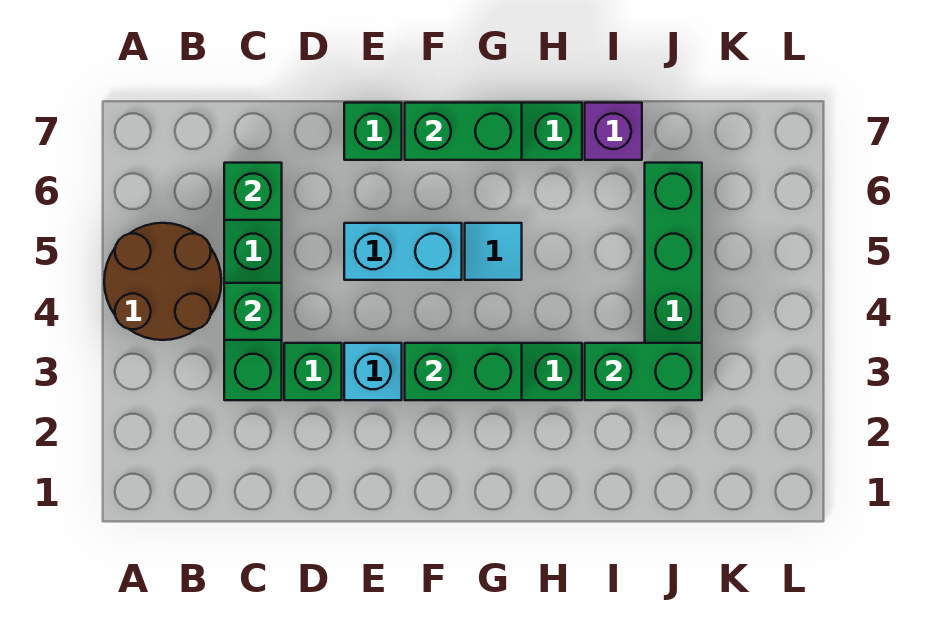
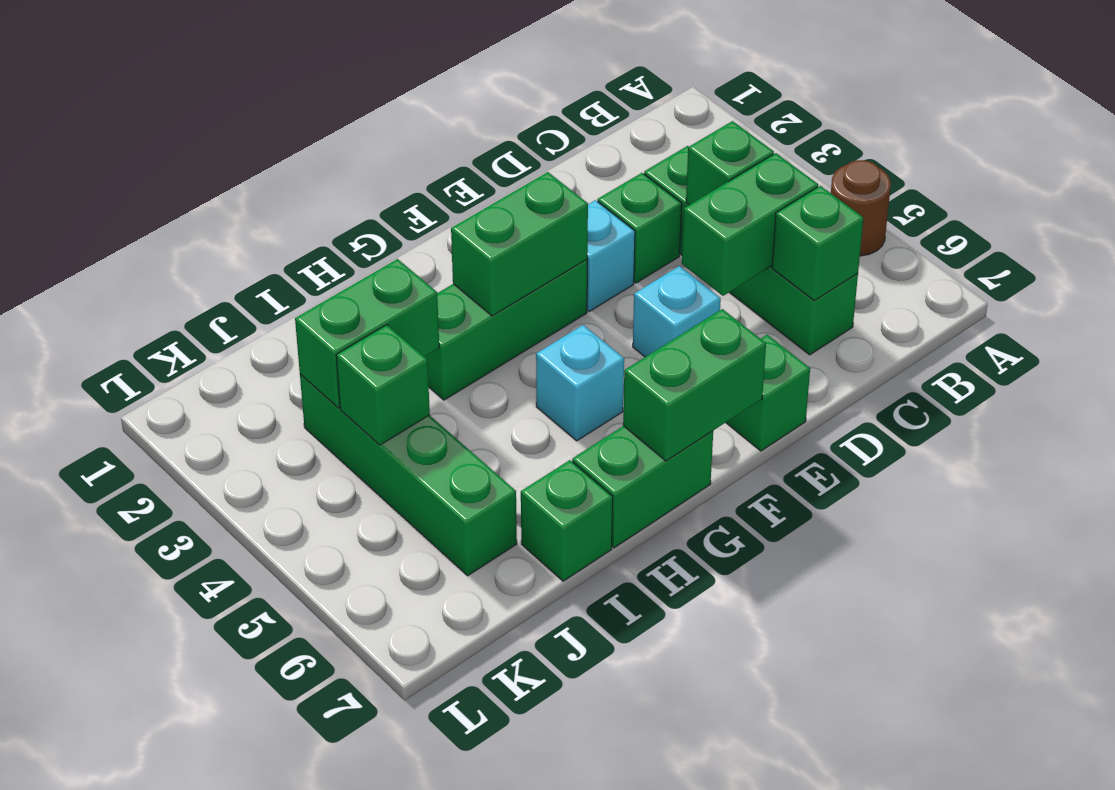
brown 2x2 round brick [104,223,221,340] -> brown 1x1 round brick [831,160,891,256]
none -> green 1x2 brick [682,153,818,296]
cyan 1x2 brick [344,223,462,280] -> cyan 1x1 brick [633,266,721,357]
cyan 1x1 tile [465,223,522,280] -> cyan 1x1 brick [536,325,624,441]
purple 1x1 brick [585,103,642,160] -> green 1x1 brick [521,460,613,581]
none -> green 1x1 brick [336,325,430,445]

